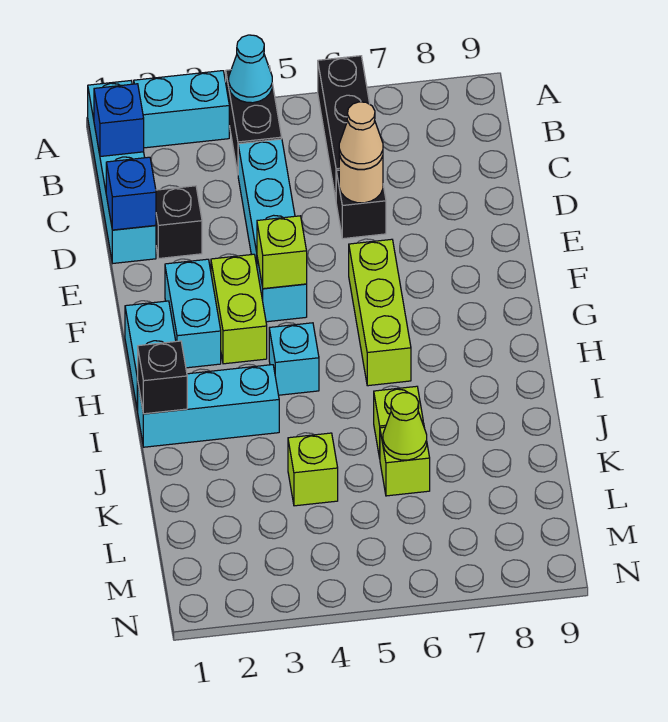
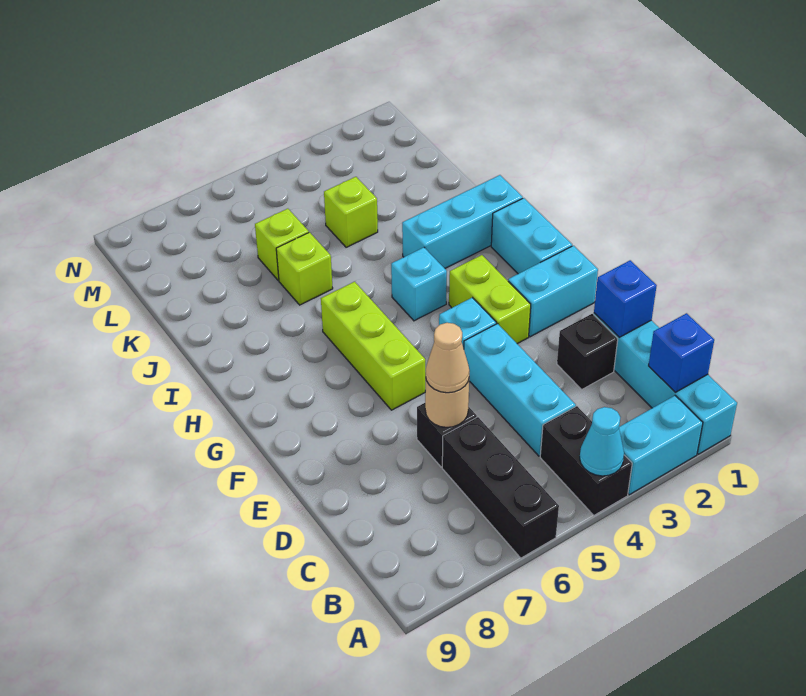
cyan 1x2 brick [165,259,221,368] -> cyan 1x2 brick turned to [508,246,598,337]
lime 1x1 brick [257,216,307,289] -> none
black 1x1 brick [137,341,187,414] -> none
lime 1x1 cone [383,393,427,460] -> none

